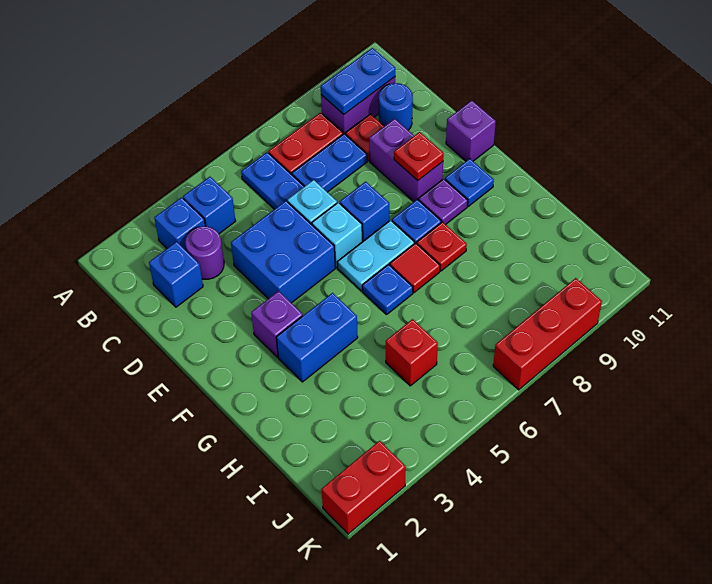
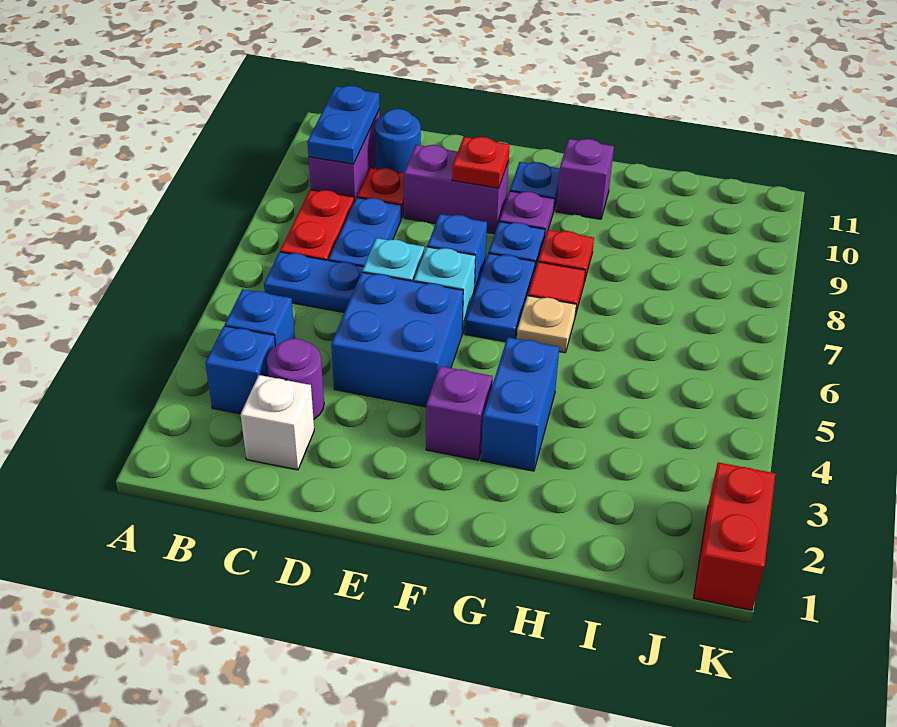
blue 1x1 brick [149,242,203,307] -> white 1x1 brick [241,375,314,470]
purple 1x1 brick [446,100,496,161] -> purple 1x1 brick moved to [556,139,614,219]
cyan 1x2 plate [337,220,414,291] -> blue 1x2 plate [465,253,535,342]
blue 1x1 plate [362,265,413,314] -> tan 1x1 plate [517,296,576,353]
red 1x1 brick [386,319,438,386] -> none
red 1x3 brick [493,278,602,390] -> none

